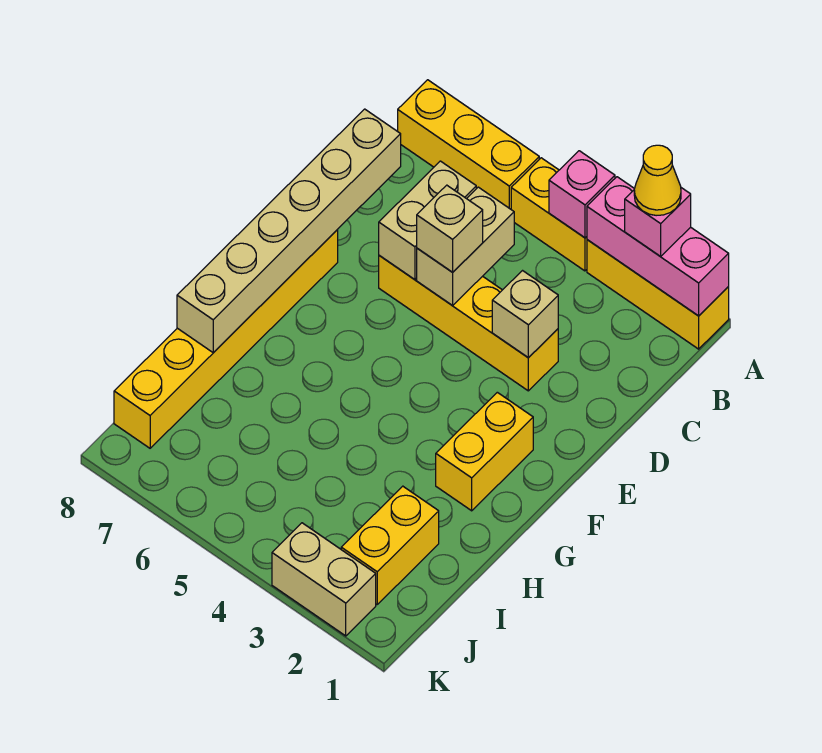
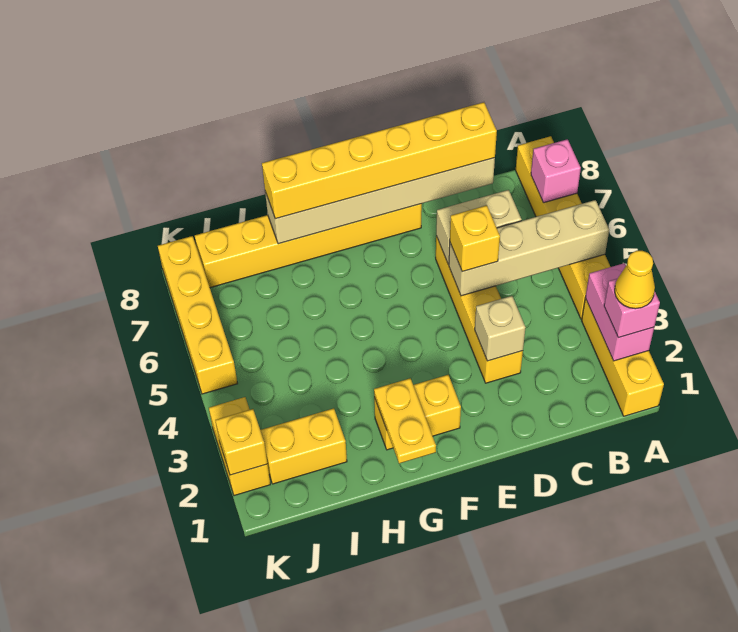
pink 1x3 brick [587,177,729,316] -> pink 1x2 brick [585,263,654,361]
pink 1x1 brick [549,151,615,238] -> pink 1x1 brick moved to [531,139,581,203]
tan 1x2 brick [417,187,514,306] -> tan 1x4 brick [449,200,609,296]
none -> yellow 1x6 brick [262,102,497,219]
tan 1x1 brick [417,185,483,272] -> yellow 1x1 brick [450,205,500,272]
none -> yellow 1x2 plate [374,378,436,464]
tan 1x2 brick [272,523,376,636] -> yellow 1x2 brick [209,397,270,496]
none -> yellow 1x1 brick [215,409,267,475]
none -> yellow 1x4 brick [158,236,238,394]

